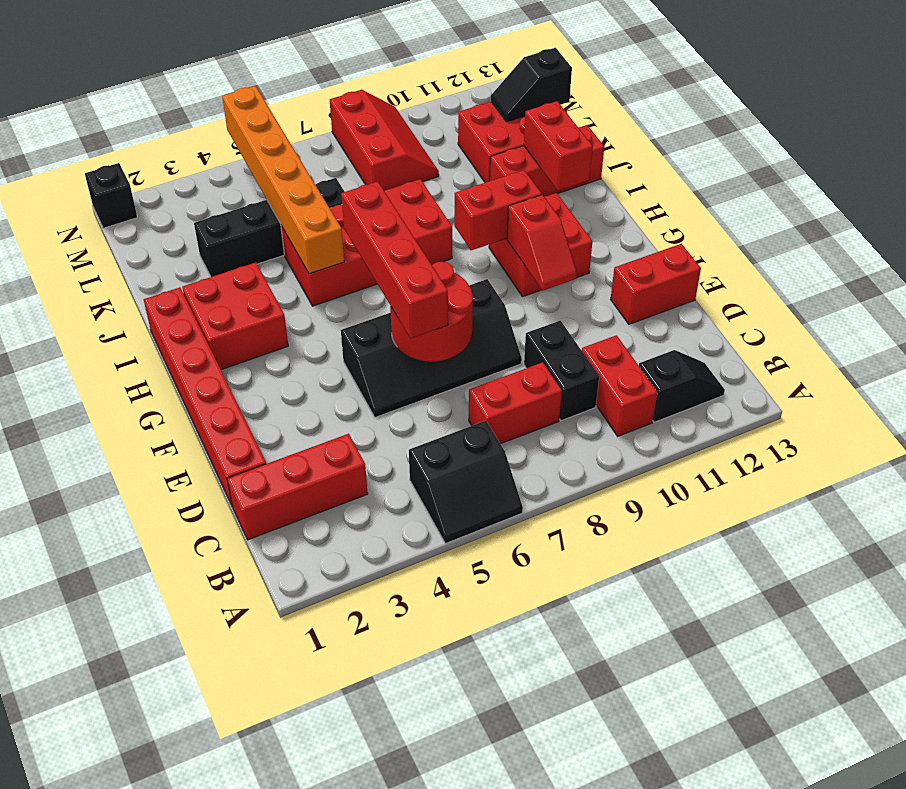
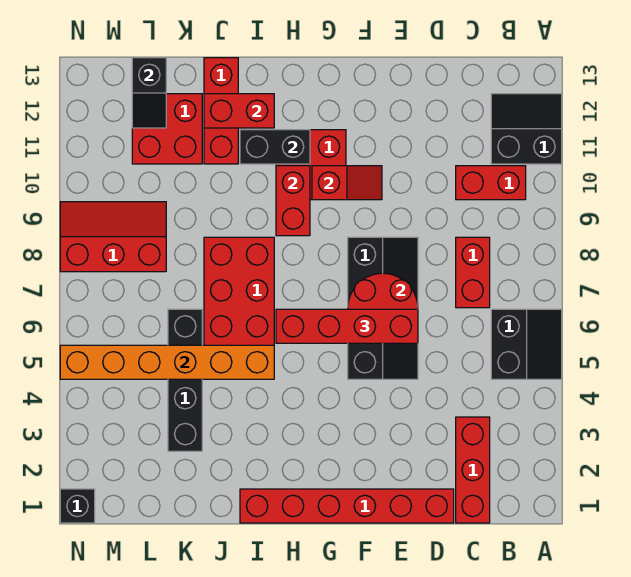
black 1x2 slope [639,350,725,422] -> black 2x2 slope [491,94,562,164]
black 1x2 brick [524,321,599,421] -> black 1x2 brick moved to [240,130,310,164]
red 1x2 brick [611,244,701,324] -> none
red 2x2 brick [182,262,288,370] -> none

